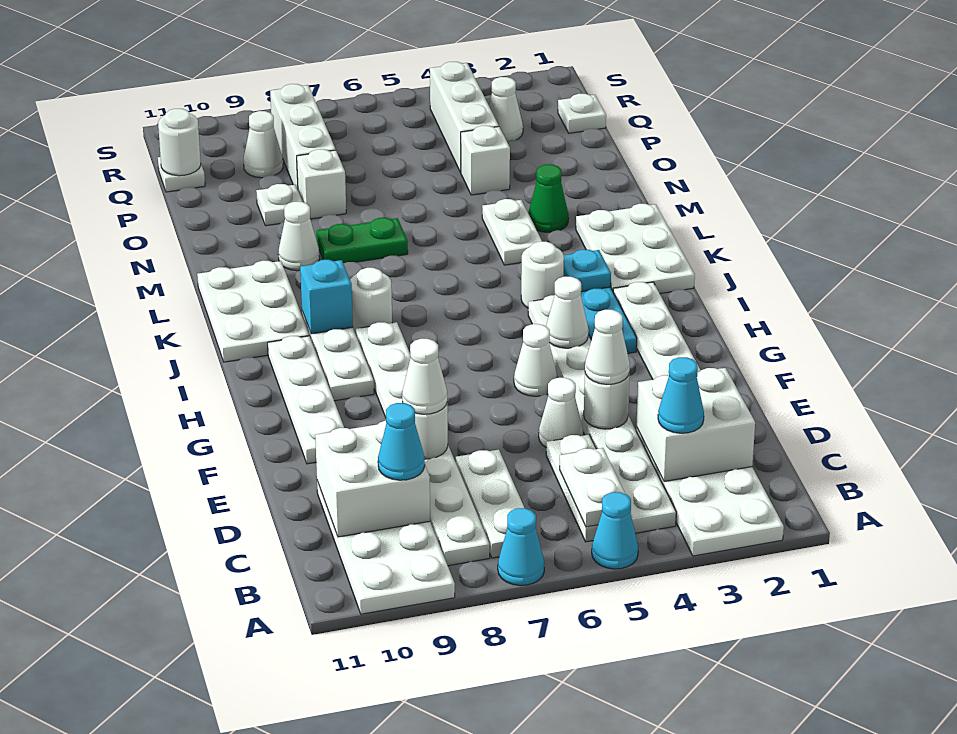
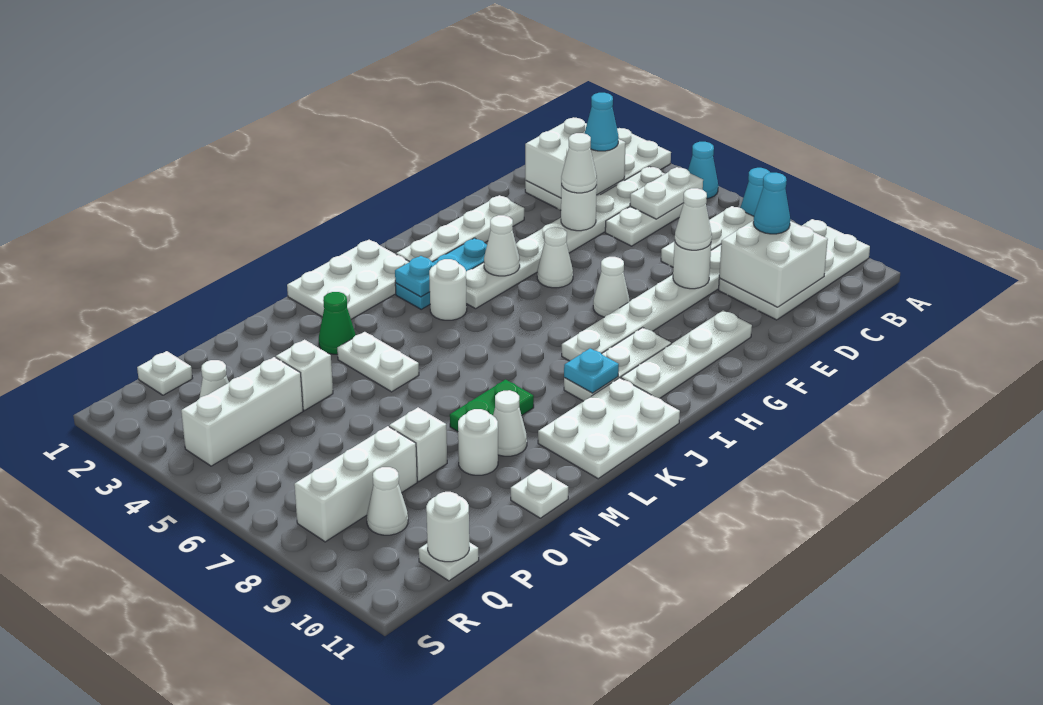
white 1x1 cone [539,378,583,447] -> white 1x1 cone moved to [593,257,630,317]
white 1x1 round brick [350,268,392,334] -> white 1x1 round brick moved to [458,409,498,475]
cyan 1x1 brick [300,260,353,334] -> cyan 1x1 plate [564,348,619,393]
white 1x2 plate [482,199,542,265] -> white 1x2 plate turned to [337,332,419,392]
green 1x2 plate [316,218,408,263] -> green 1x2 plate turned to [450,380,534,431]
white 1x1 plate [256,184,303,226] -> white 1x1 plate moved to [511,469,568,518]

